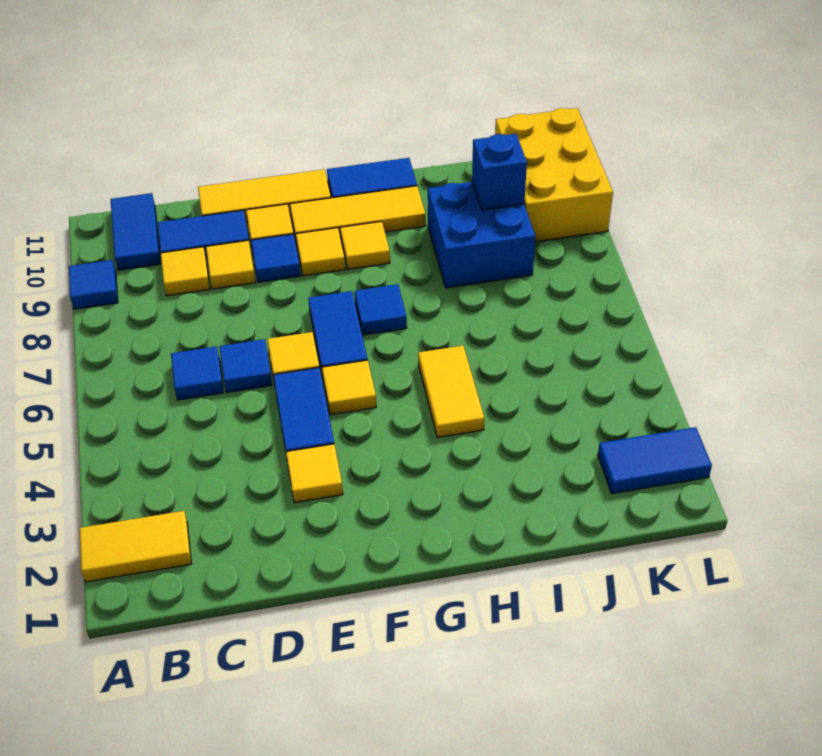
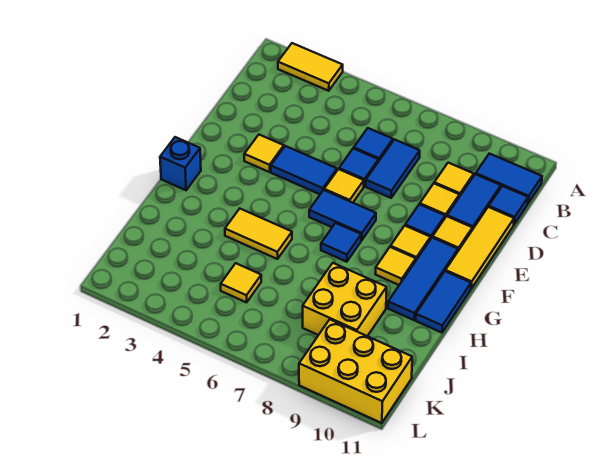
yellow 1x2 tile [79,511,191,582] -> yellow 1x2 tile turned to [278,43,343,91]
blue 1x1 tile [69,260,118,309] -> blue 1x1 tile moved to [489,186,528,224]
yellow 1x1 tile [322,360,376,415] -> yellow 1x1 tile moved to [221,263,261,302]
yellow 1x3 tile [290,186,426,238] -> blue 1x3 tile [388,238,458,320]
blue 2x2 brick [428,182,536,288] -> yellow 2x2 brick [303,263,387,336]
blue 1x1 brick [472,134,527,210] -> blue 1x1 brick moved to [160,137,201,190]
blue 1x2 tile [598,427,712,494] -> blue 1x2 tile moved to [366,140,420,198]

